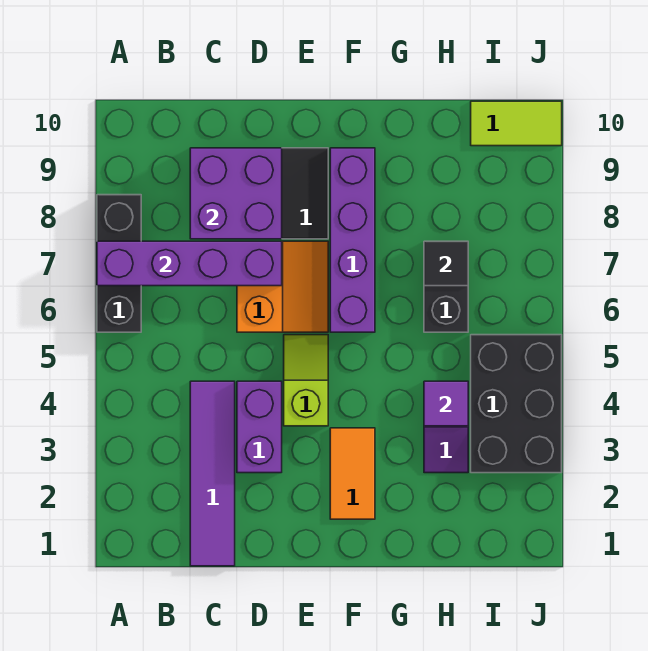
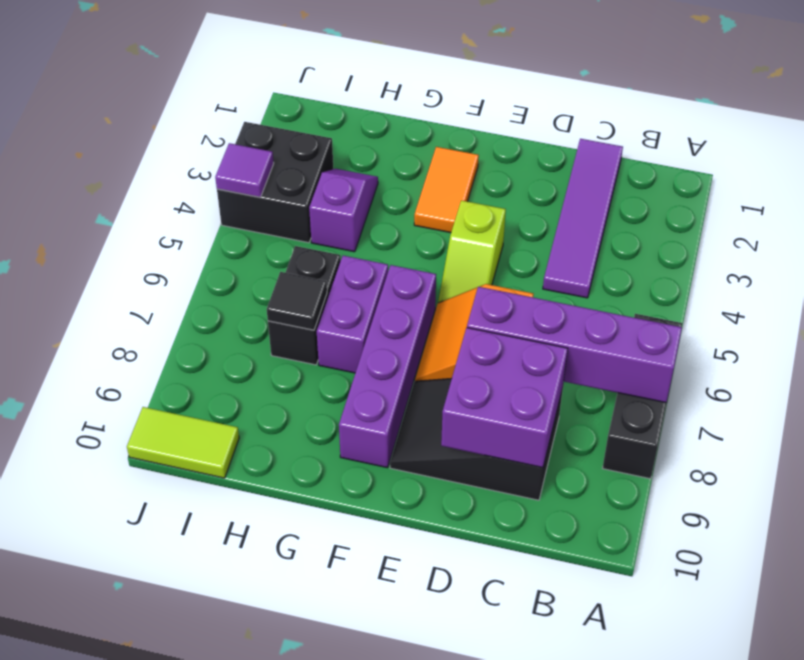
purple 1x2 brick [237,381,282,473] -> purple 1x2 brick moved to [317,256,388,373]
purple 1x1 tile [424,381,468,426] -> purple 1x1 tile moved to [215,143,274,197]
black 2x3 brick [471,335,562,473] -> black 2x2 brick [217,122,333,243]

